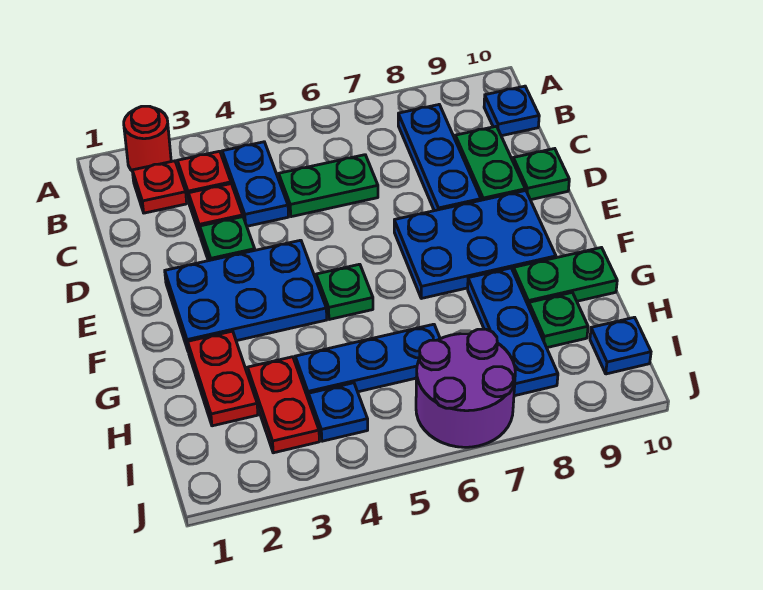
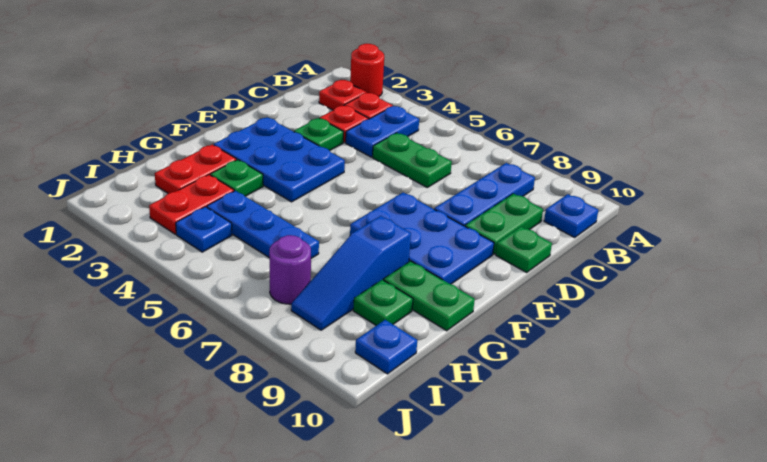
green 1x1 plate [316,264,373,320] -> green 1x1 plate moved to [210,160,263,196]
blue 1x3 plate [468,268,558,396] -> blue 1x3 slope [291,216,411,330]
purple 2x2 round brick [416,329,515,447] -> purple 1x1 round brick [269,235,311,304]

